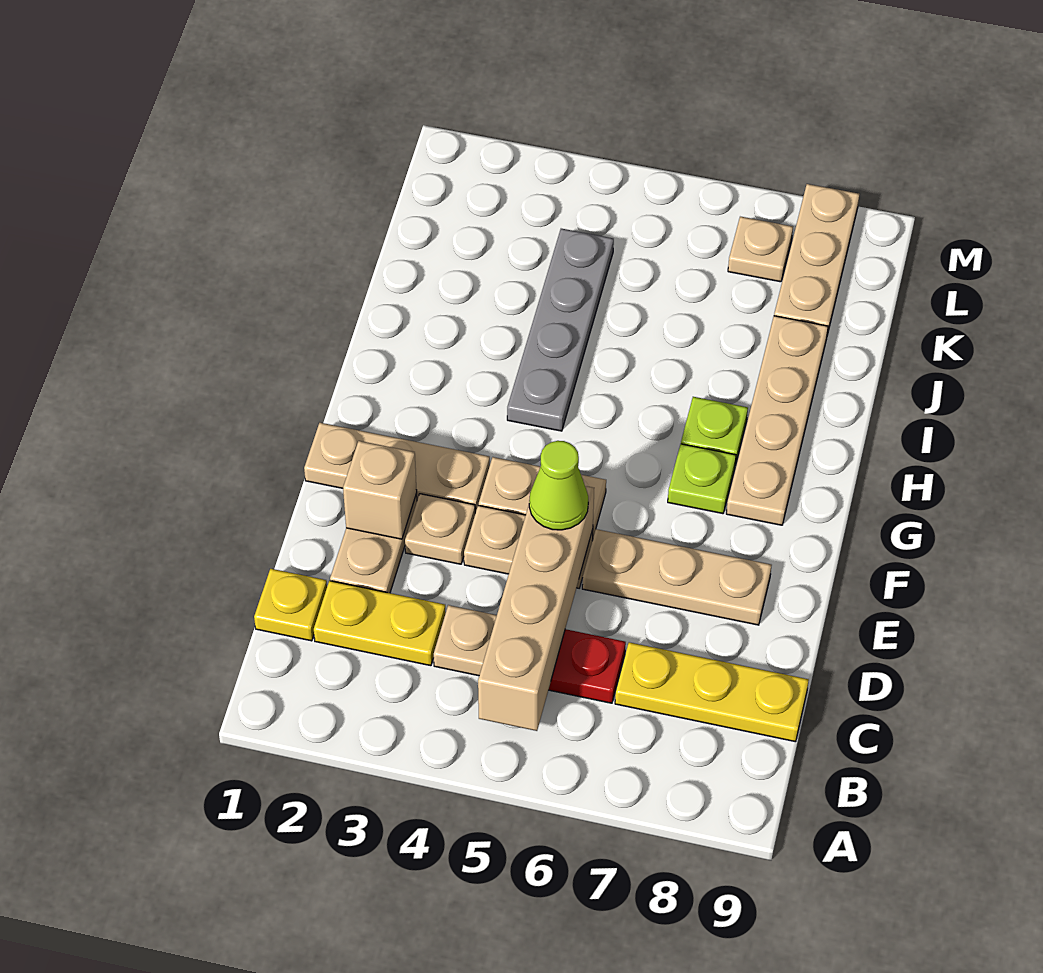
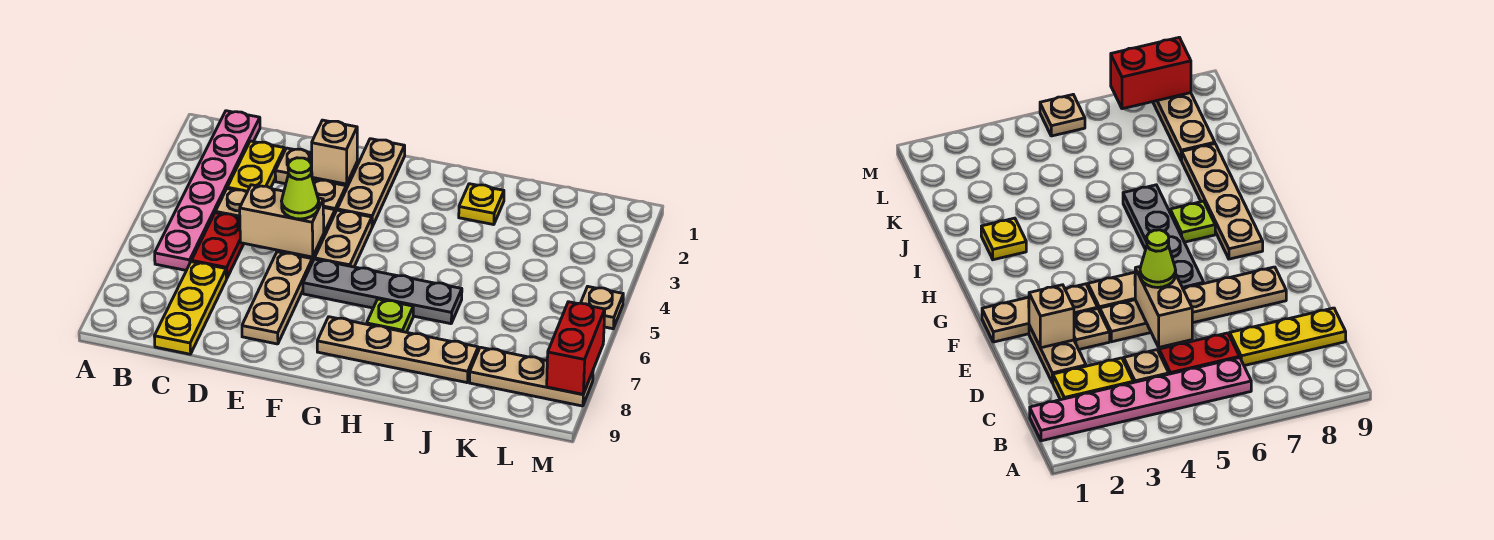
none -> pink 1x6 plate [155,111,260,270]
tan 1x4 brick [478,486,594,731] -> tan 1x2 brick [240,185,324,257]
yellow 1x1 plate [254,569,327,641] -> yellow 1x1 plate moved to [459,184,504,225]
lime 1x1 plate [668,444,736,514] -> none
grey 1x4 plate [507,229,614,431] -> grey 1x4 plate moved to [303,259,462,324]
tan 1x1 plate [728,217,793,282] -> tan 1x1 plate moved to [581,287,623,329]
none -> red 1x2 brick [547,302,605,394]

